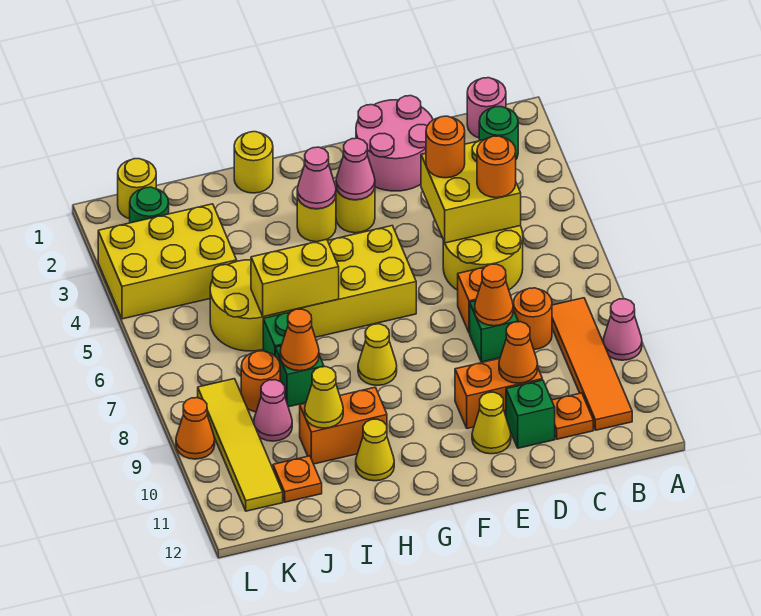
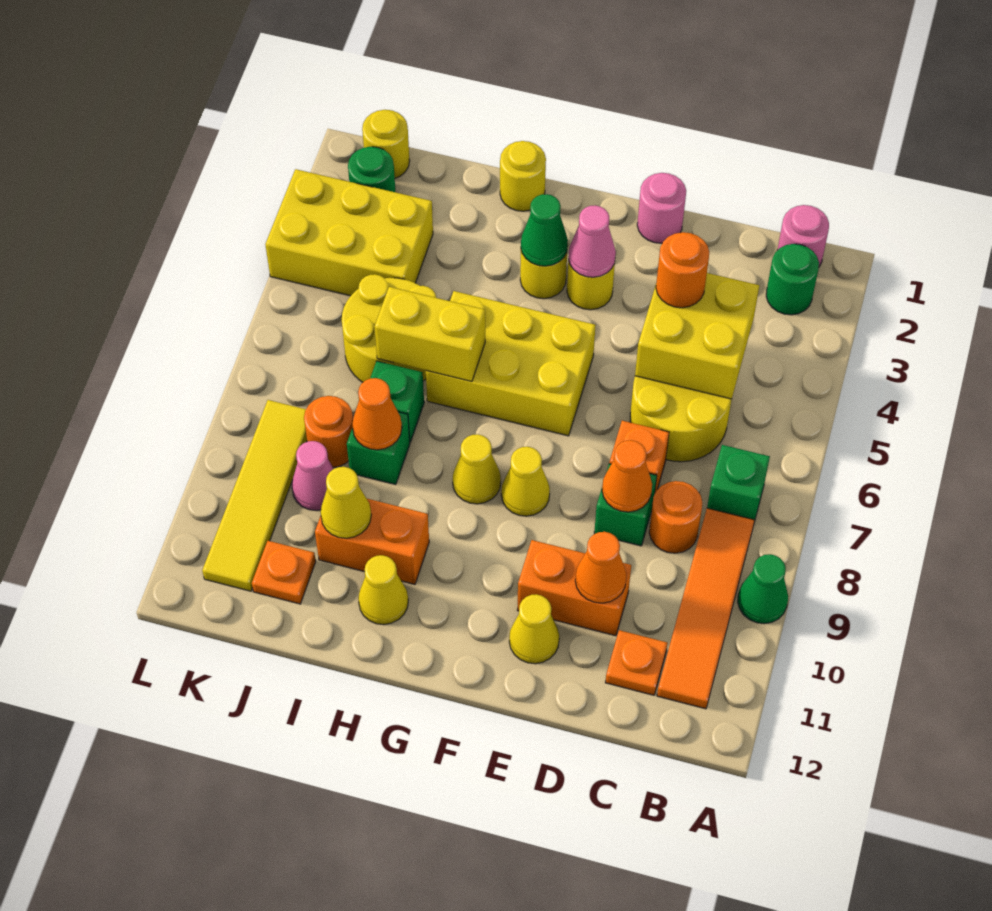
pink 1x1 cone [603,299,642,360] -> green 1x1 cone [738,554,788,624]
orange 1x1 round brick [477,136,516,198] -> none
pink 2x2 round brick [356,96,433,191] -> pink 1x1 round brick [637,173,686,243]
green 1x1 brick [506,380,555,448] -> green 1x1 brick moved to [707,445,770,522]
none -> yellow 1x1 cone [501,447,550,516]
pink 1x1 cone [297,147,336,209] -> green 1x1 cone [521,194,568,266]
orange 1x1 cone [176,398,215,459] -> none

